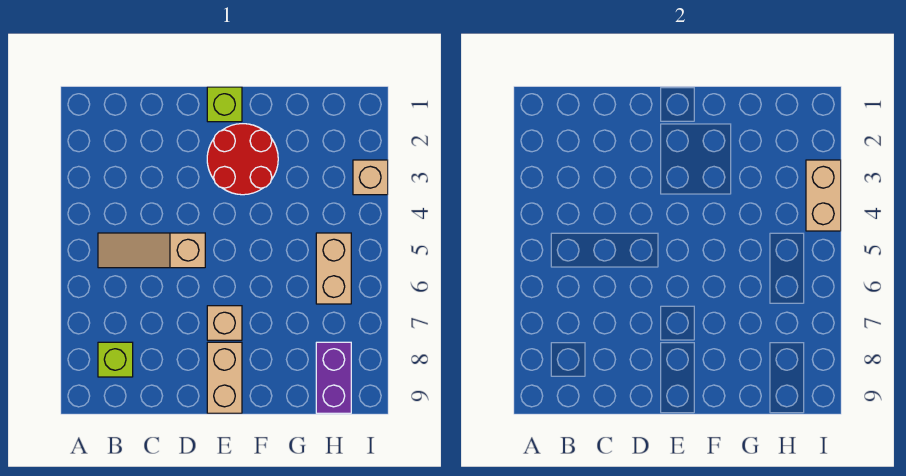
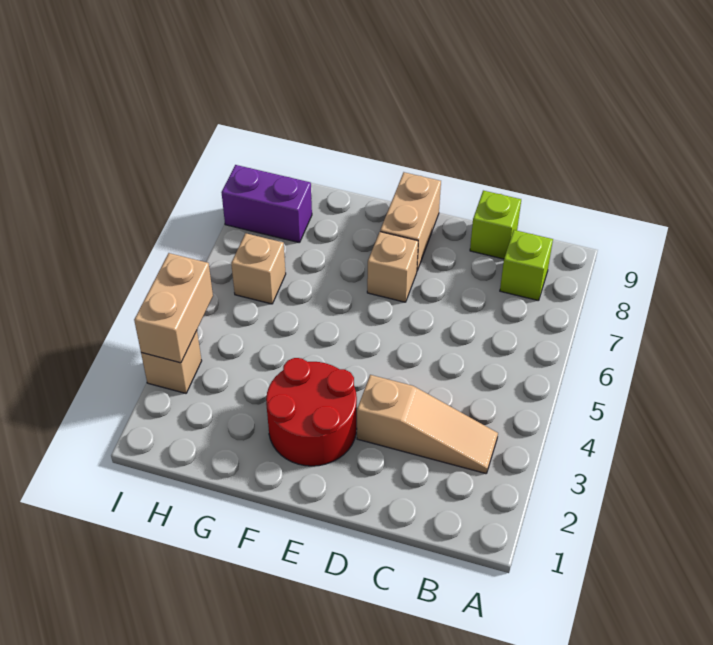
tan 1x3 slope [98,233,205,268] -> tan 1x3 slope moved to [357,375,498,474]
lime 1x1 brick [207,87,242,122] -> lime 1x1 brick moved to [470,191,521,259]
tan 1x2 brick [316,233,351,304] -> tan 1x1 brick [231,233,286,304]
purple 1x2 brick [316,342,351,413] -> purple 1x2 brick turned to [222,165,312,243]

